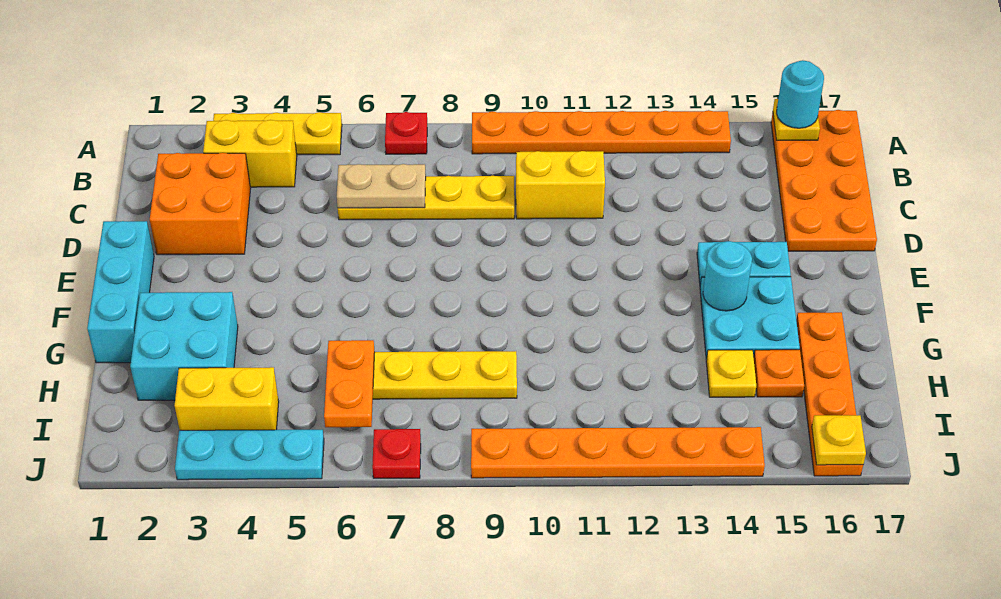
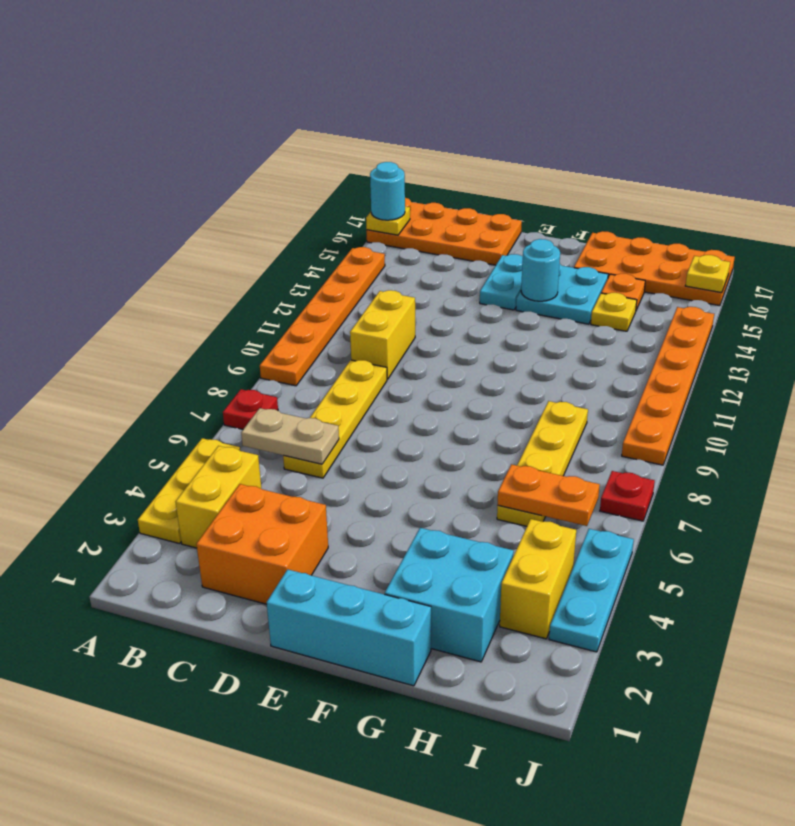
tan 1x2 plate [337,164,426,208] -> tan 1x2 plate turned to [241,408,339,464]
orange 1x4 plate [796,312,863,476] -> orange 2x4 plate [574,231,735,306]

